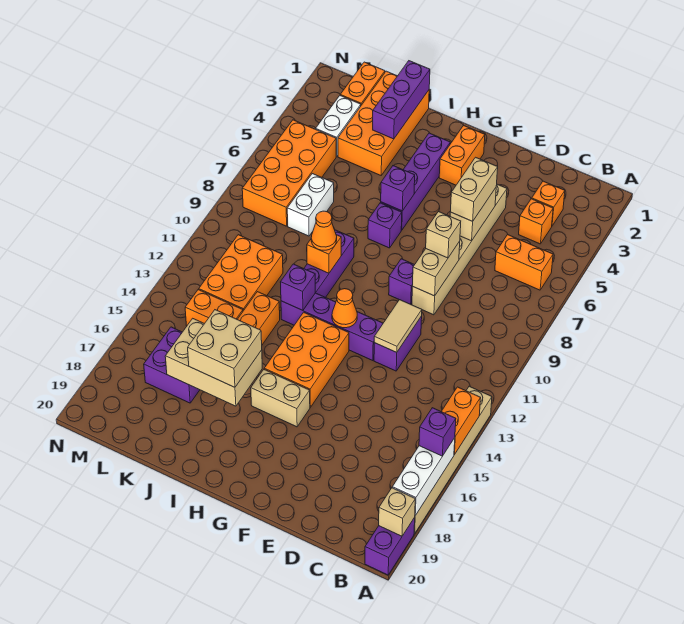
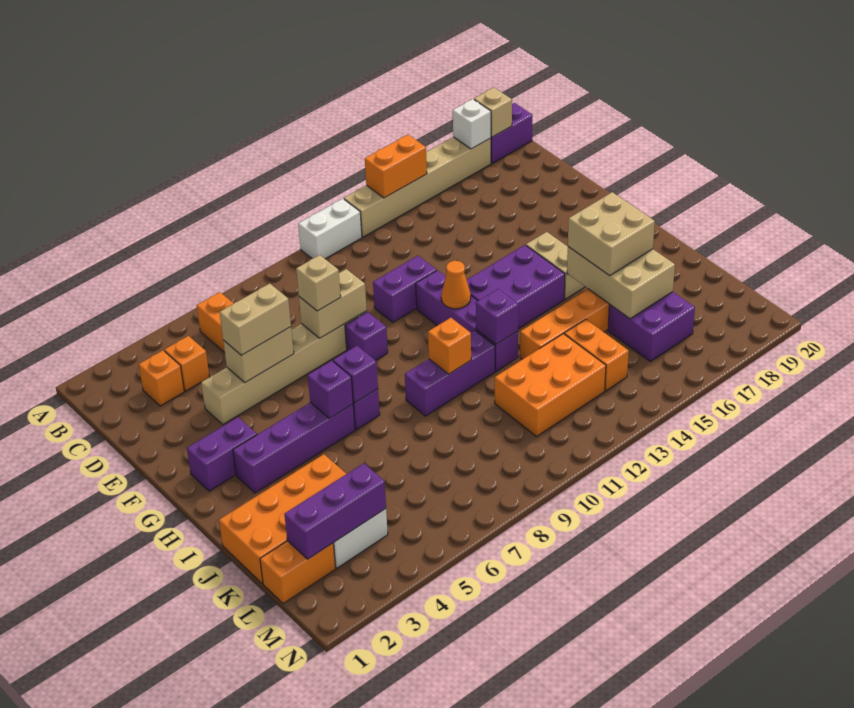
white 1x3 brick [392,438,455,515] -> white 1x1 brick [453,99,491,149]
purple 1x1 brick [419,408,456,456] -> purple 1x1 brick moved to [333,346,378,403]
tan 1x2 tile [374,300,422,353] -> none
orange 1x2 brick [439,125,485,185] -> purple 1x2 brick [187,417,257,491]
orange 2x3 brick [264,312,349,407] -> purple 2x3 brick [467,245,565,329]
orange 1x1 cone [311,211,337,250] -> none
purple 1x3 brick [373,61,430,139] -> purple 1x3 brick moved to [284,463,386,559]
white 1x2 brick [287,174,334,236] -> white 1x2 brick moved to [298,199,362,259]
orange 2x4 brick [242,120,337,226] -> none

